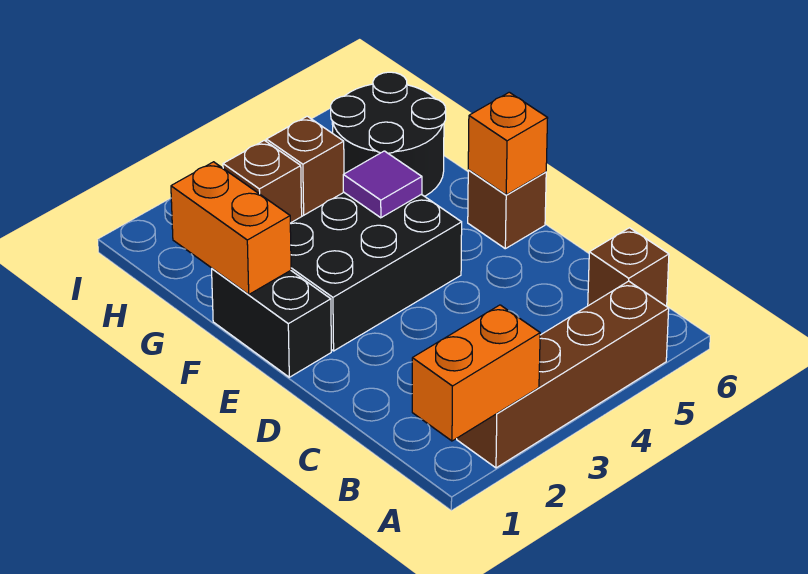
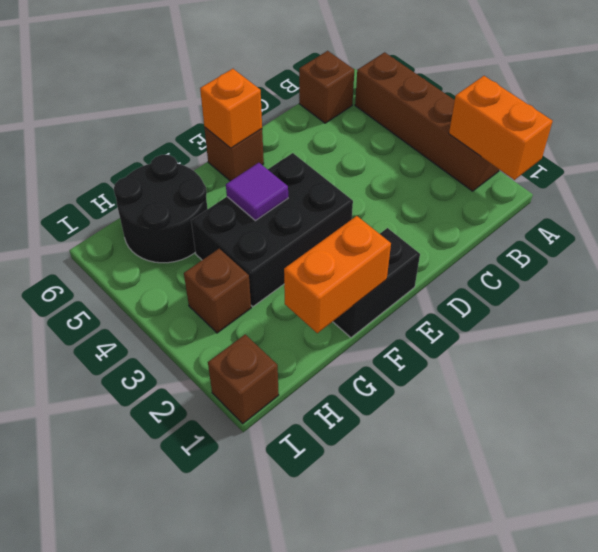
black 2x3 brick [290,193,462,351] -> black 2x3 brick turned to [191,153,353,307]
brown 1x1 brick [266,116,344,216] -> brown 1x1 brick moved to [208,334,279,424]

